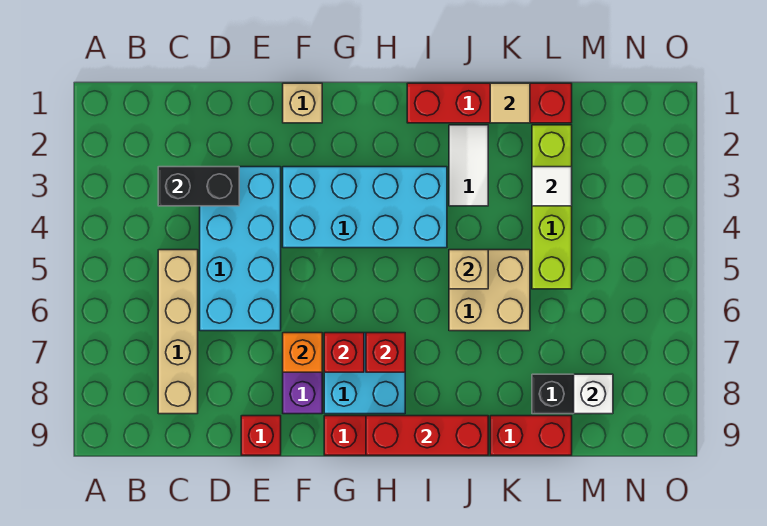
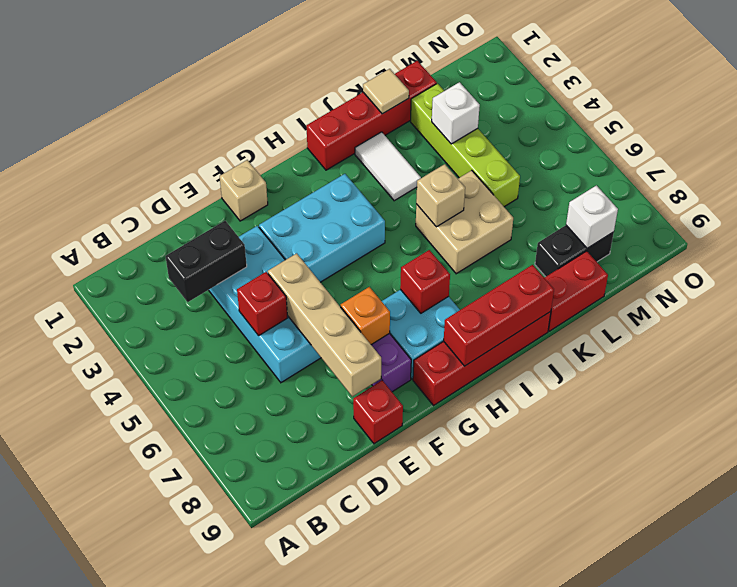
tan 1x4 brick [158,250,198,414] -> tan 1x4 brick moved to [268,253,381,397]
cyan 2x4 brick [283,167,447,248] -> cyan 2x3 brick [259,174,385,282]
red 1x1 brick [324,333,364,372] -> red 1x1 brick moved to [237,272,287,336]
white 1x1 tile [532,167,572,206] -> white 1x1 brick [432,82,480,144]

